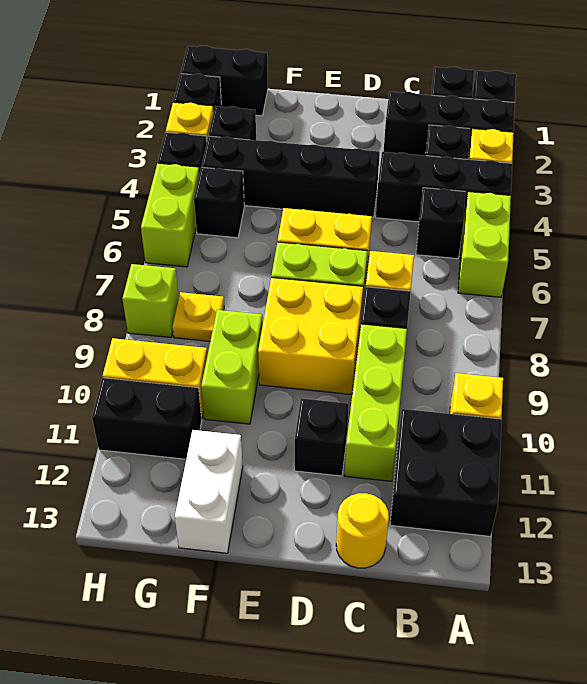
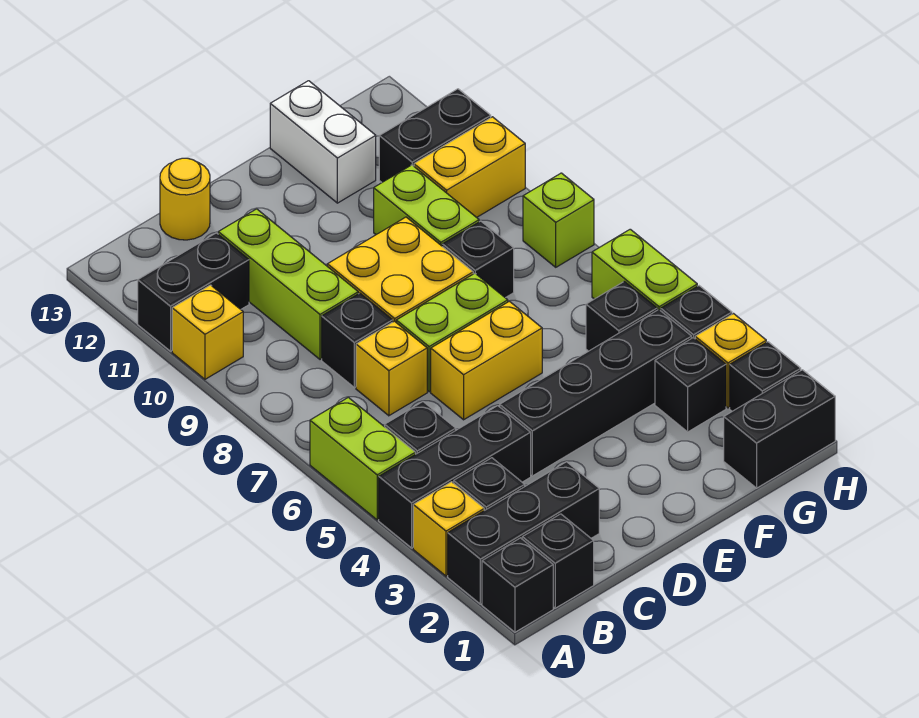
black 2x2 brick [390,409,502,536] -> black 1x2 brick [138,233,249,351]
black 1x1 brick [295,398,349,476] -> black 1x1 brick moved to [442,221,514,298]
yellow 1x1 plate [172,292,224,341] -> none

